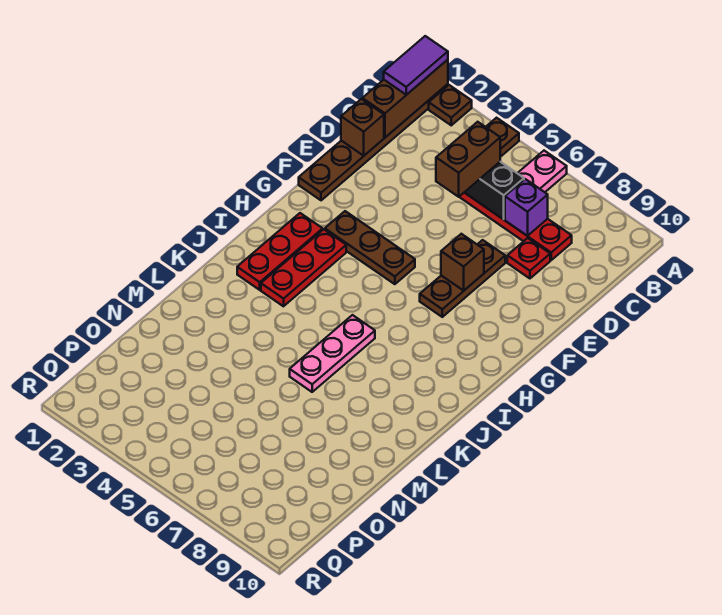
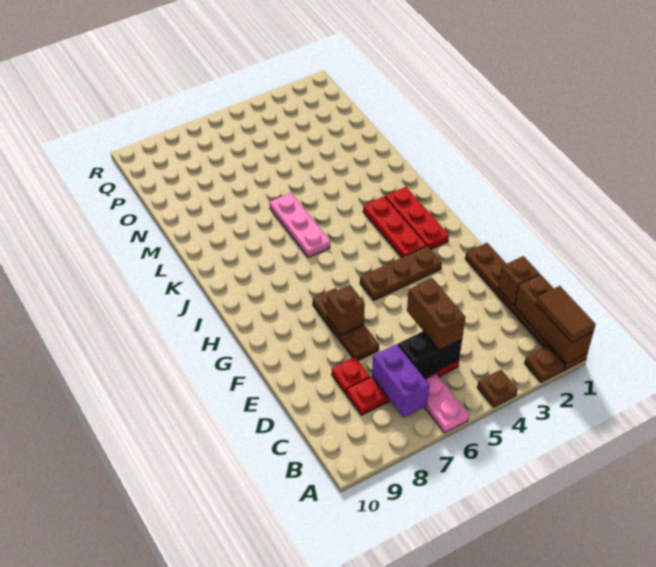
purple 1x2 tile [384,36,448,95] -> brown 1x2 tile [536,286,596,343]
purple 1x1 brick [505,179,548,236] -> purple 1x2 brick [372,344,429,417]

